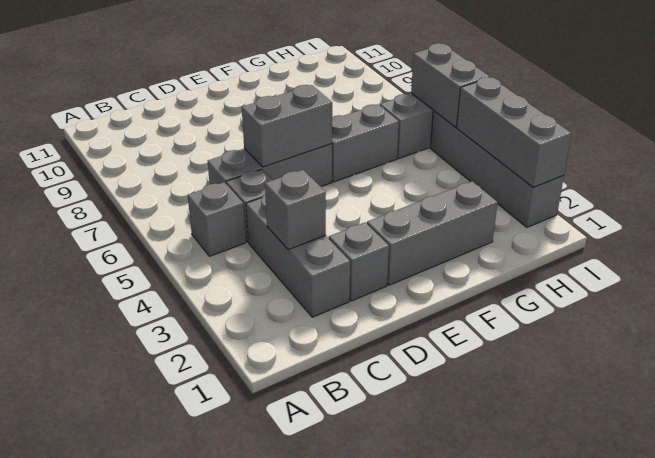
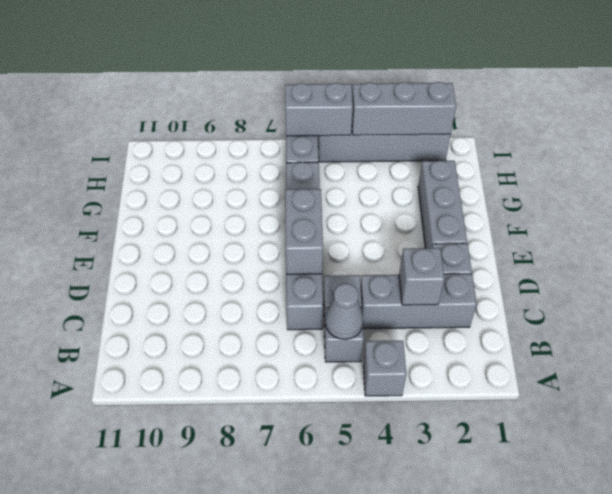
none -> grey 1x1 brick [363,341,406,396]
none -> grey 1x1 cone [326,283,363,339]

